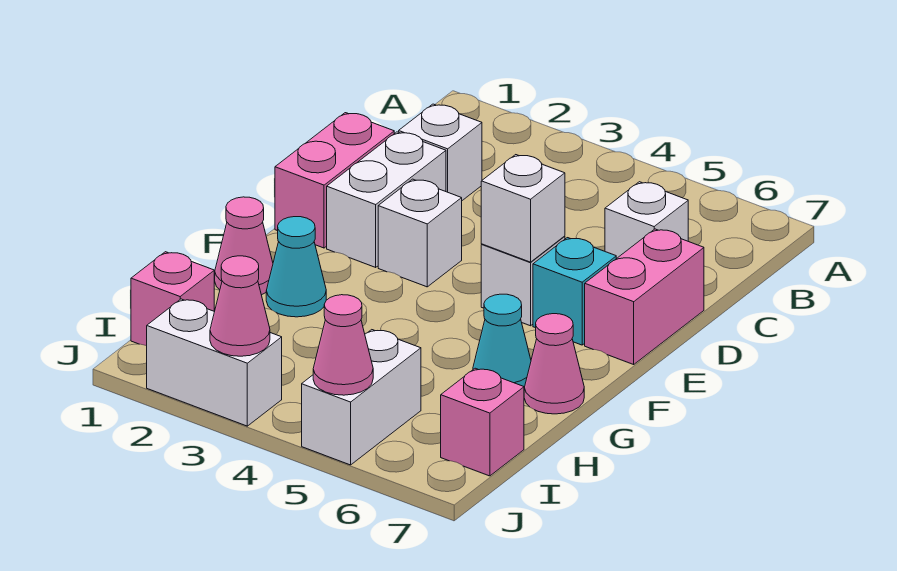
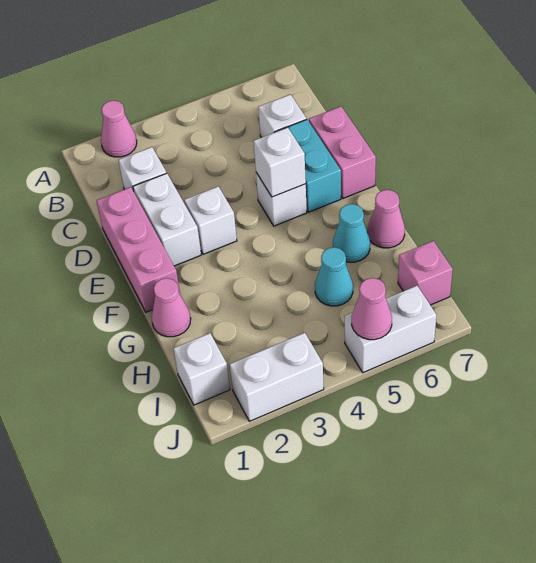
pink 1x2 brick [275,113,394,248] -> pink 1x3 brick [97,187,180,312]
cyan 1x1 brick [533,238,616,345] -> cyan 1x2 brick [275,119,341,212]
cyan 1x1 cone [266,217,326,317] -> cyan 1x1 cone moved to [315,247,353,306]
pink 1x1 brick [131,252,214,346] -> white 1x1 brick [173,333,230,405]
white 1x2 brick [302,330,421,465] -> white 1x2 brick turned to [345,286,436,373]
pink 1x1 cone [210,256,270,356] -> pink 1x1 cone moved to [101,101,137,157]

